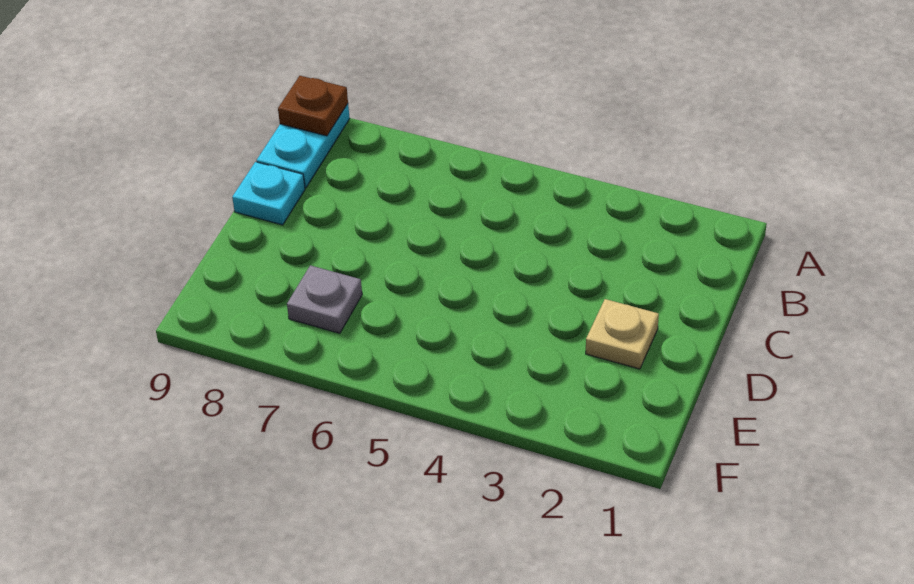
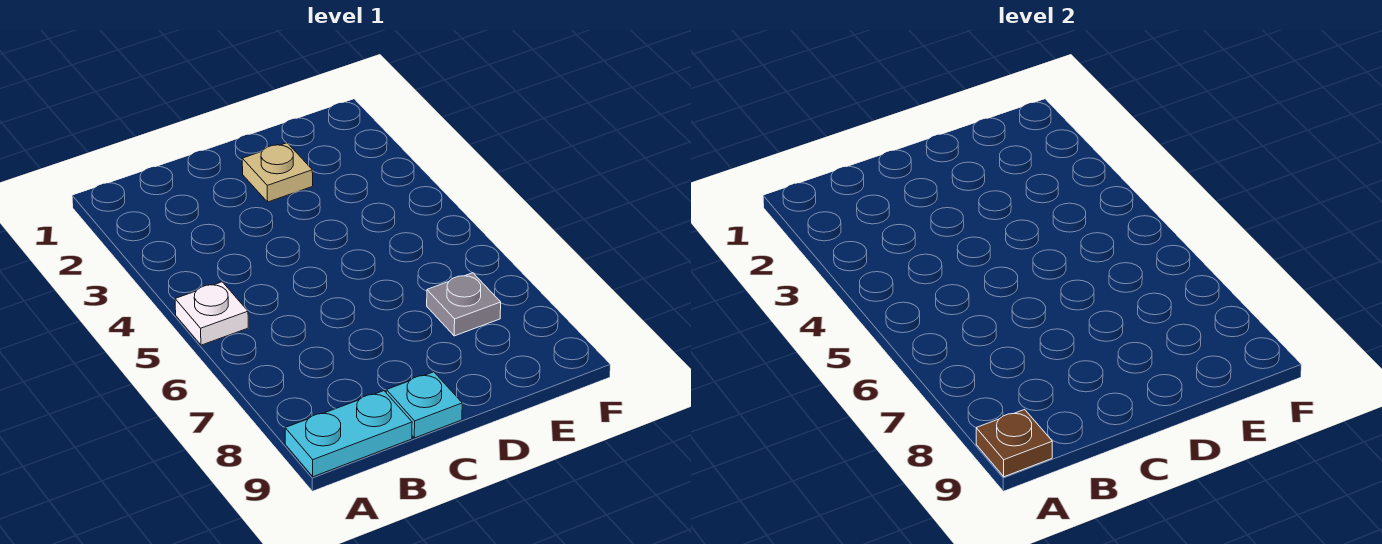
none -> white 1x1 plate [175,282,248,345]

